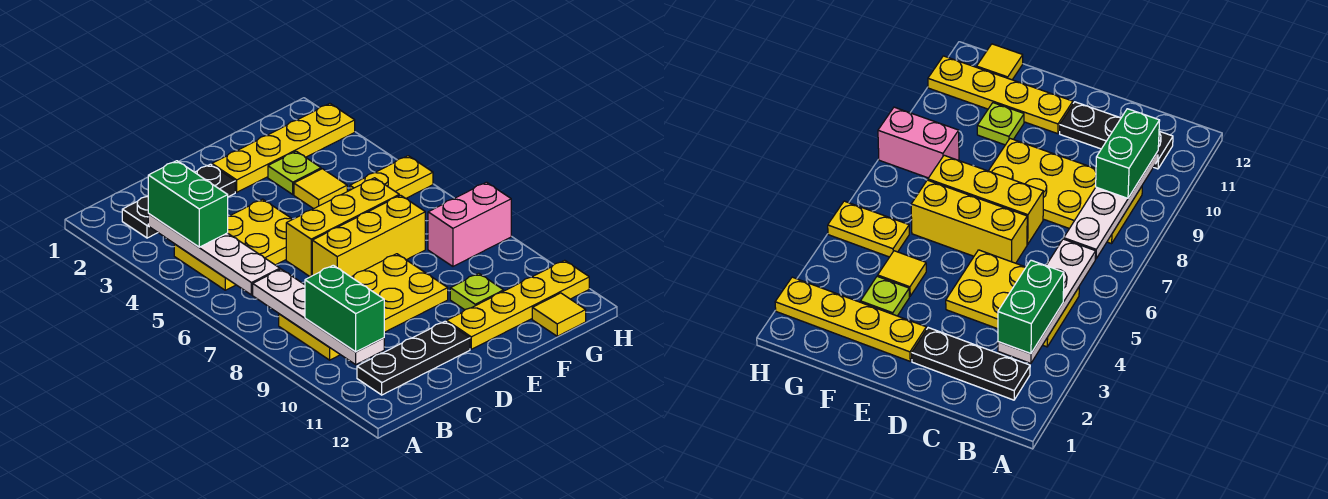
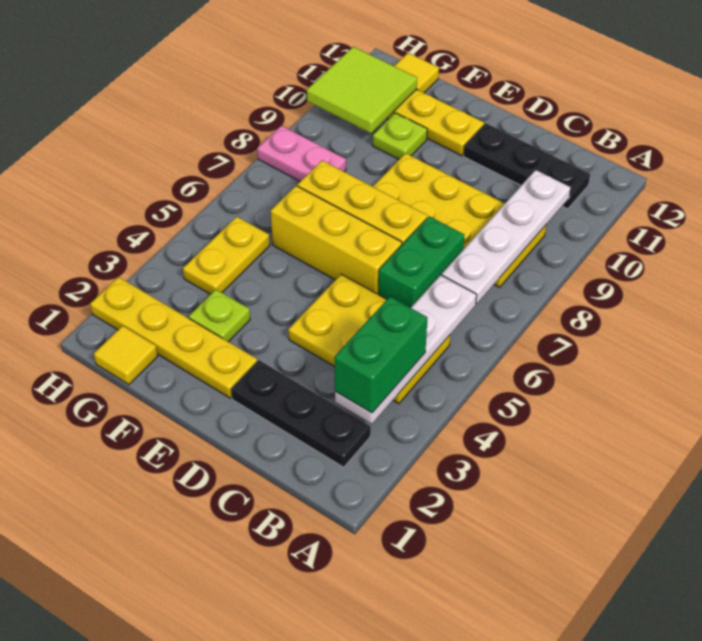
green 1x2 brick [305,265,384,352] -> green 1x2 brick moved to [379,216,465,308]
yellow 1x1 tile [294,169,347,209] -> yellow 1x1 tile moved to [94,326,158,385]
yellow 1x2 plate [350,156,433,198] -> yellow 1x2 plate turned to [183,217,270,294]
pink 1x2 brick [428,182,511,266] -> pink 1x2 plate [257,126,346,181]
none -> lime 2x2 tile [307,47,417,133]

